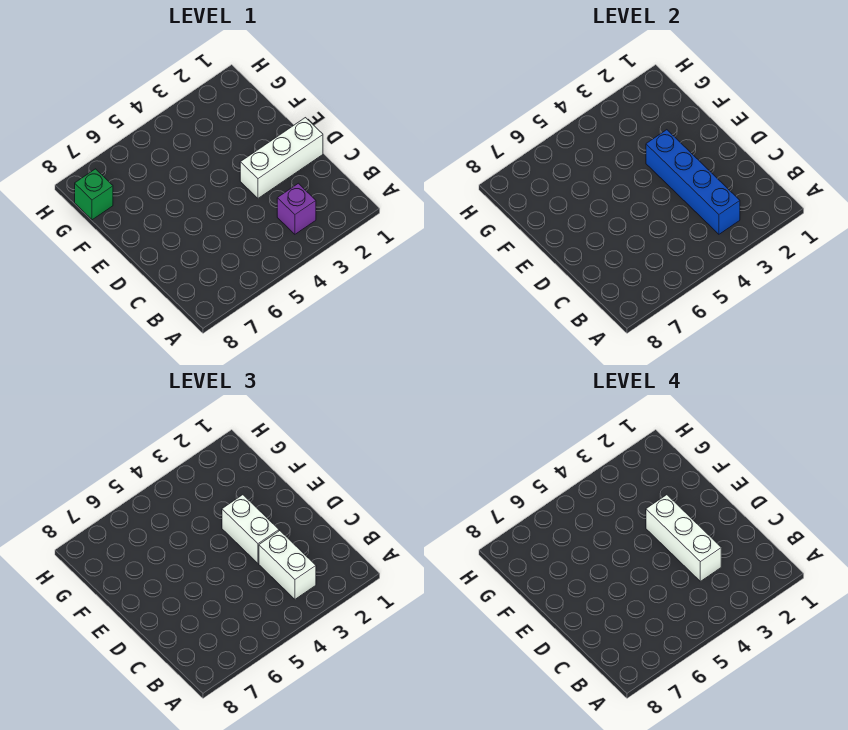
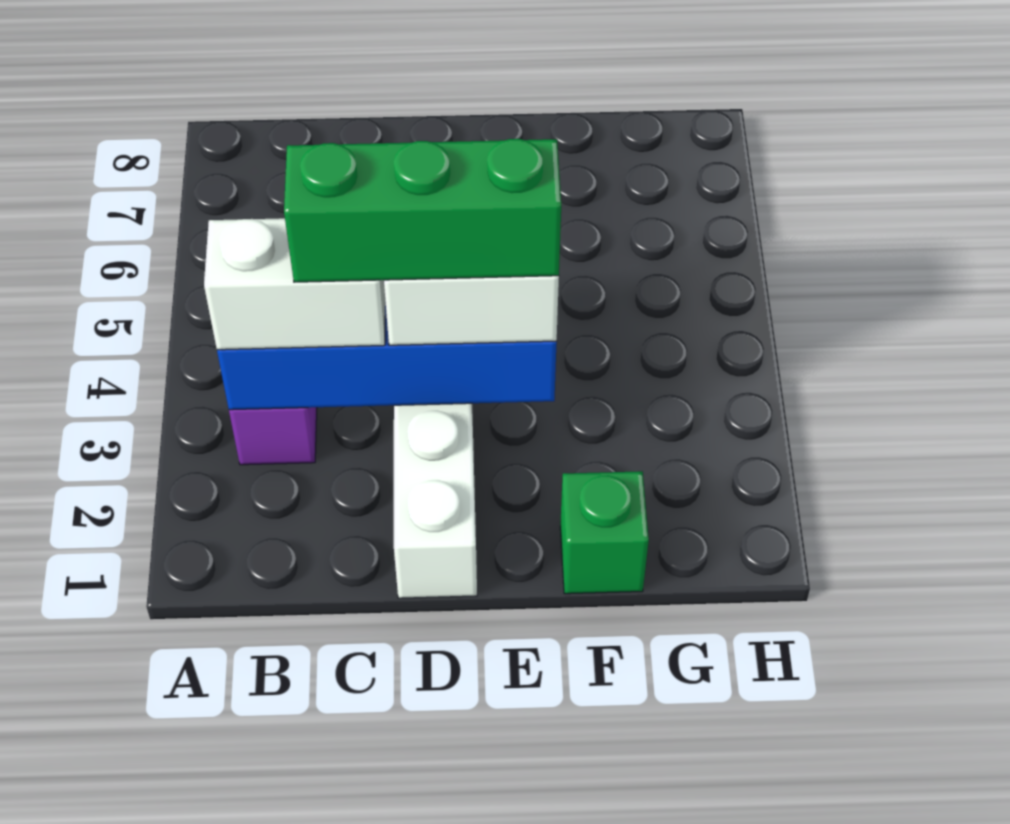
white 1x3 brick [646,495,721,581] -> green 1x3 brick [284,139,561,282]
green 1x1 brick [75,169,113,220] -> green 1x1 brick moved to [560,471,649,594]

